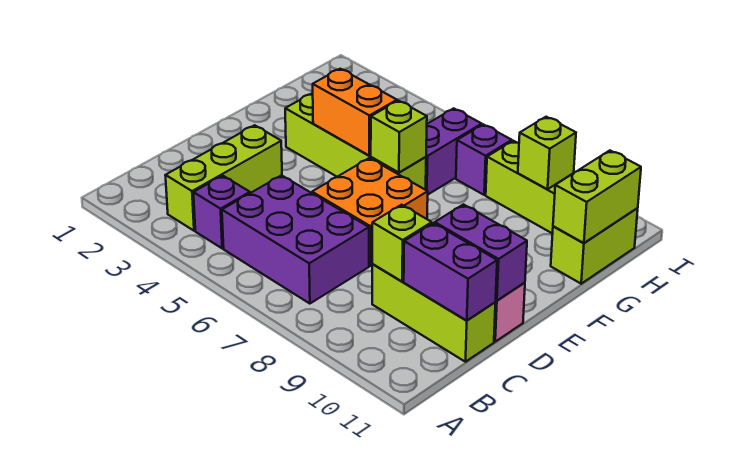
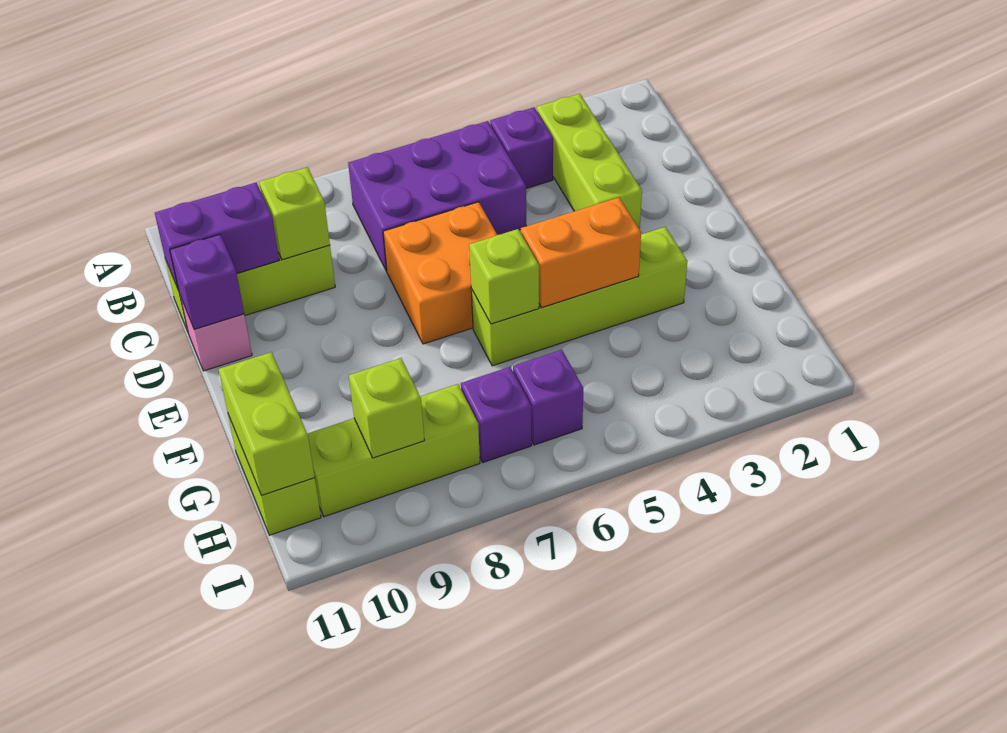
purple 1x2 brick [435,204,527,301] -> purple 1x1 brick [170,235,244,330]
purple 1x2 brick [426,108,482,194] -> purple 1x1 brick [513,350,583,445]

